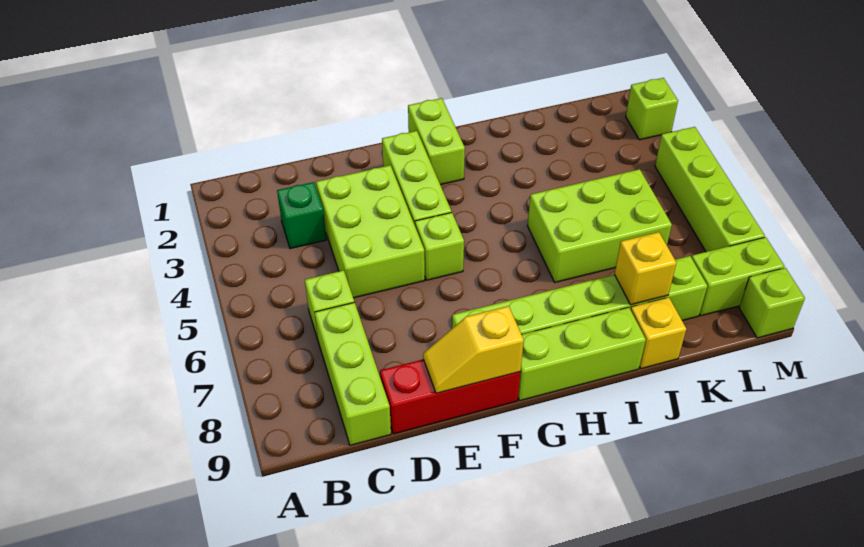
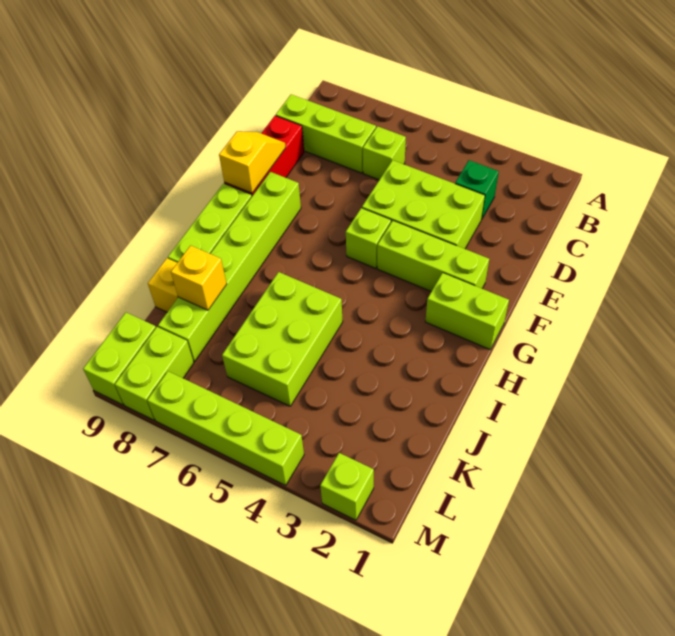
lime 1x1 brick [739,268,805,338] -> lime 1x2 brick [83,313,156,405]

